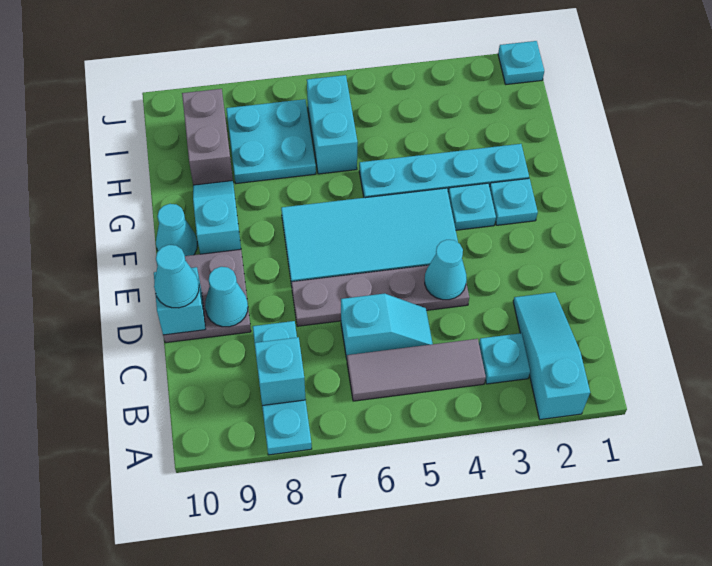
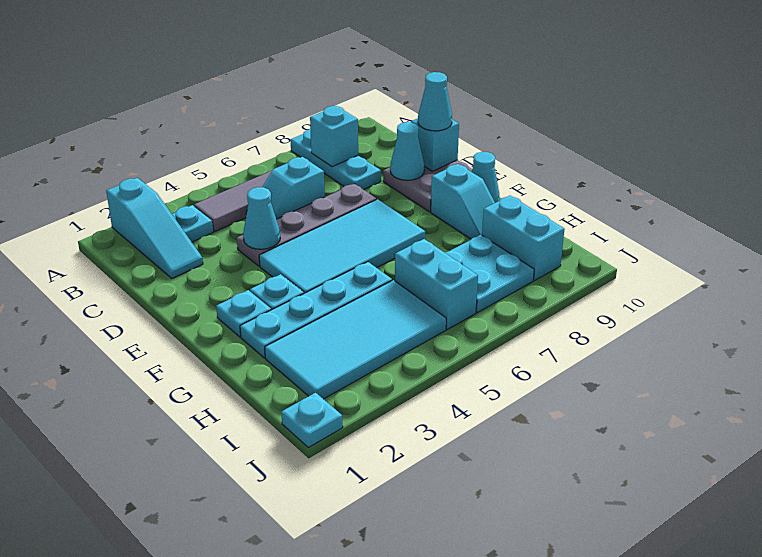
none -> cyan 2x4 tile [265,280,446,399]
grey 1x2 brick [182,89,233,185] -> cyan 1x2 brick [482,196,564,280]

